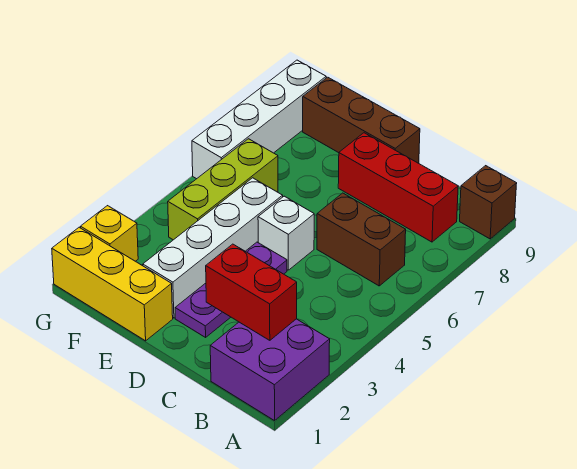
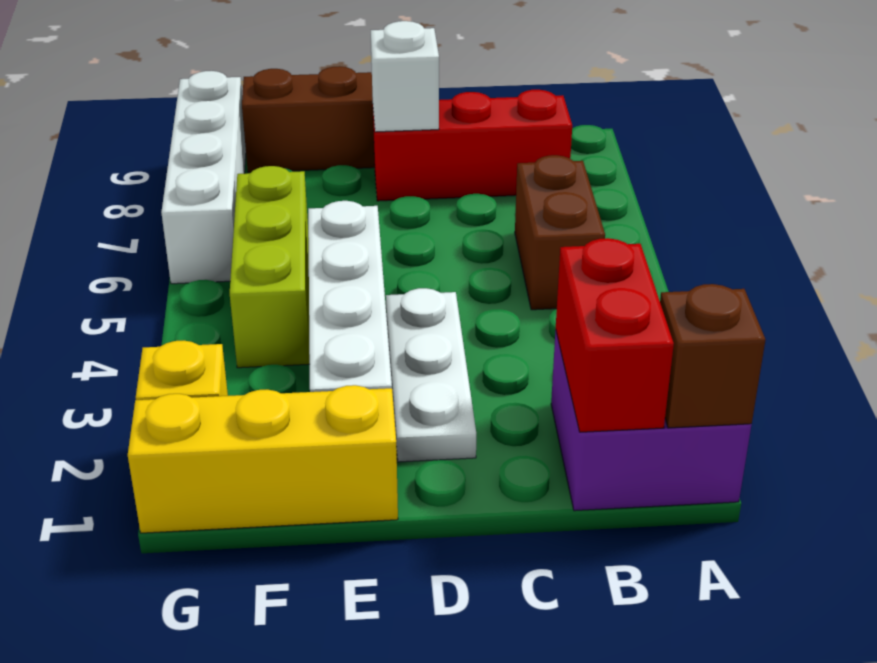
brown 1x1 brick [460,166,517,239] -> brown 1x1 brick moved to [660,284,766,428]
red 1x2 brick [206,244,297,340] -> red 1x2 brick turned to [556,238,674,432]
brown 1x2 brick [317,193,406,286] -> brown 1x2 brick turned to [515,155,605,310]
purple 1x3 plate [175,242,287,337] -> white 1x3 plate [386,288,476,462]
white 1x1 brick [258,196,314,270] -> white 1x1 brick moved to [371,21,439,132]

